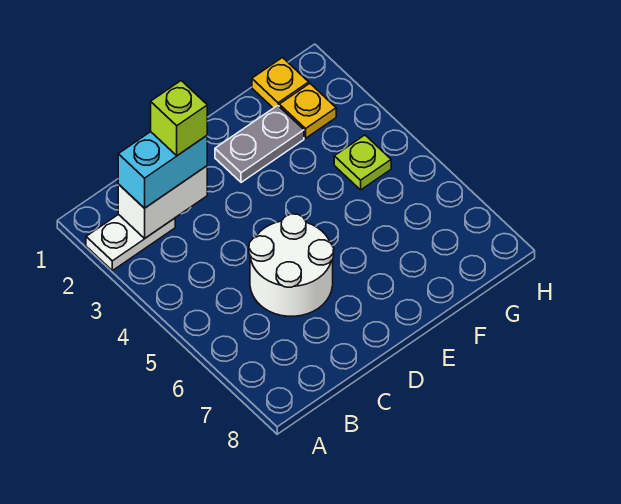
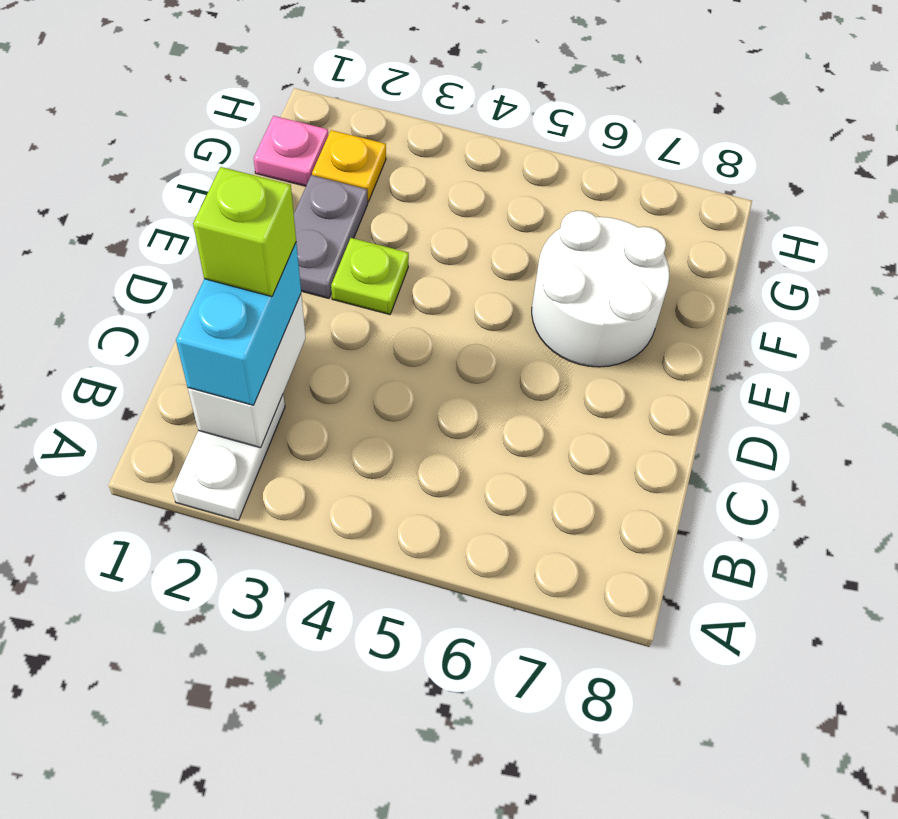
white 2x2 round brick [249,214,334,316] -> white 2x2 round brick moved to [532,211,669,367]
yellow 1x1 plate [252,58,309,108] -> pink 1x1 plate [254,116,328,186]
lime 1x1 plate [334,135,391,190] -> lime 1x1 plate moved to [331,238,409,315]

